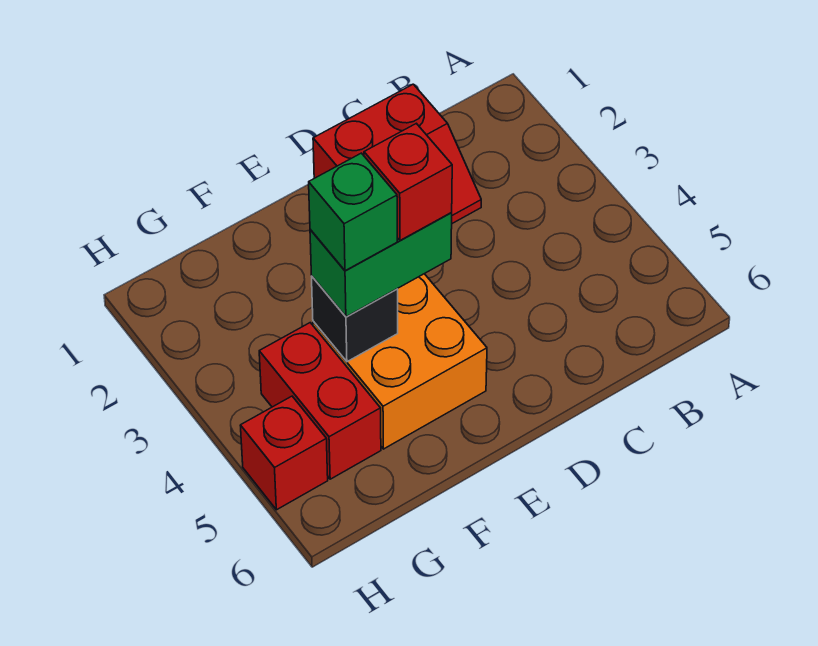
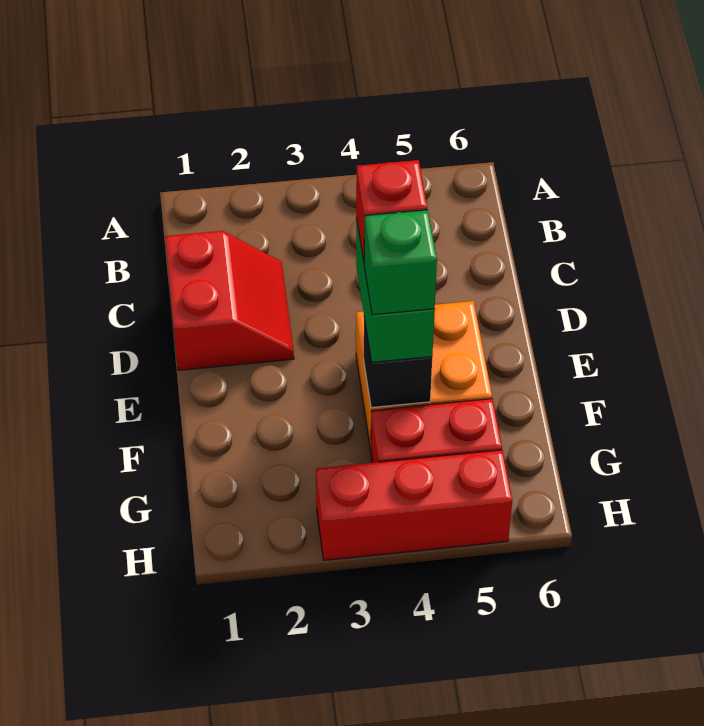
red 1x1 brick [240,396,328,510] -> red 1x3 brick [316,450,512,560]

